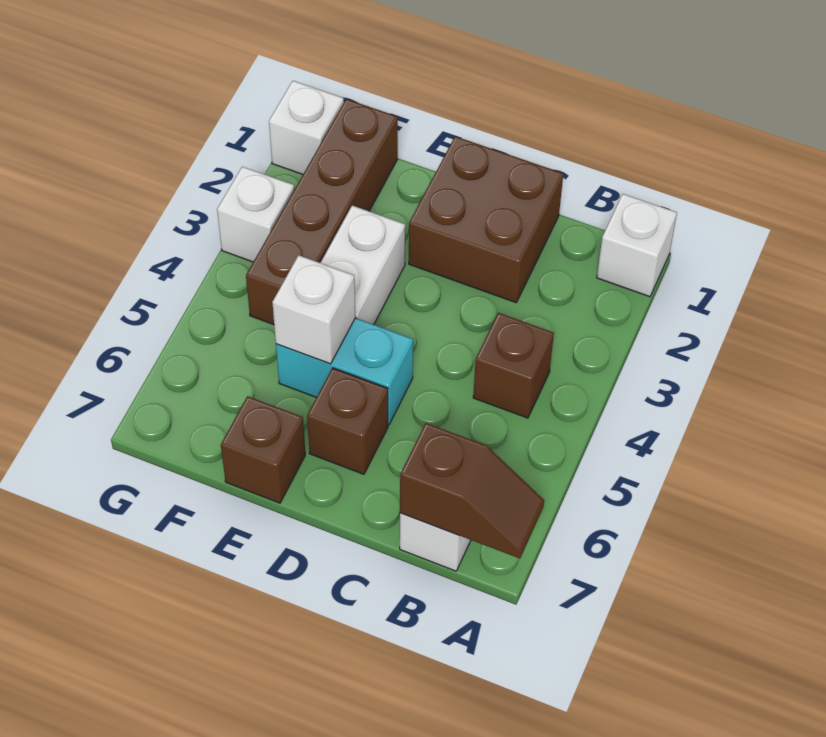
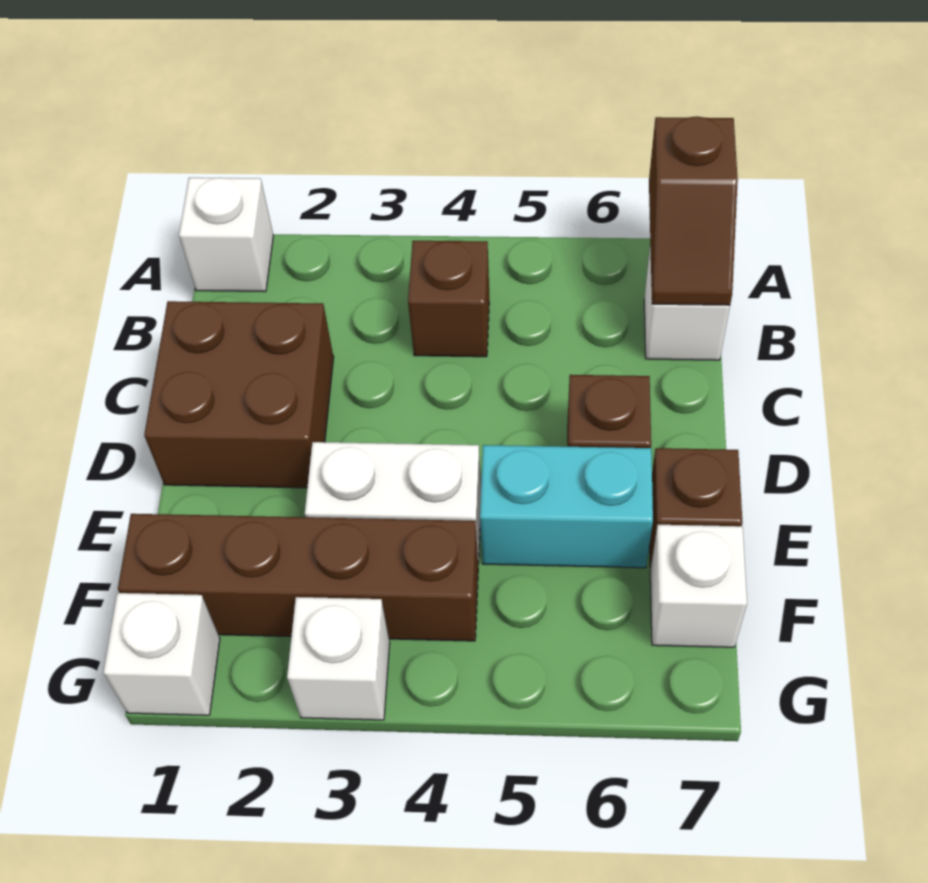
brown 1x2 slope [400,423,544,558] -> brown 1x2 slope turned to [649,116,738,305]
cyan 1x2 brick [276,318,413,424] -> cyan 1x2 brick turned to [480,445,653,568]
white 1x1 brick [272,255,355,364] -> white 1x1 brick moved to [650,525,747,647]

